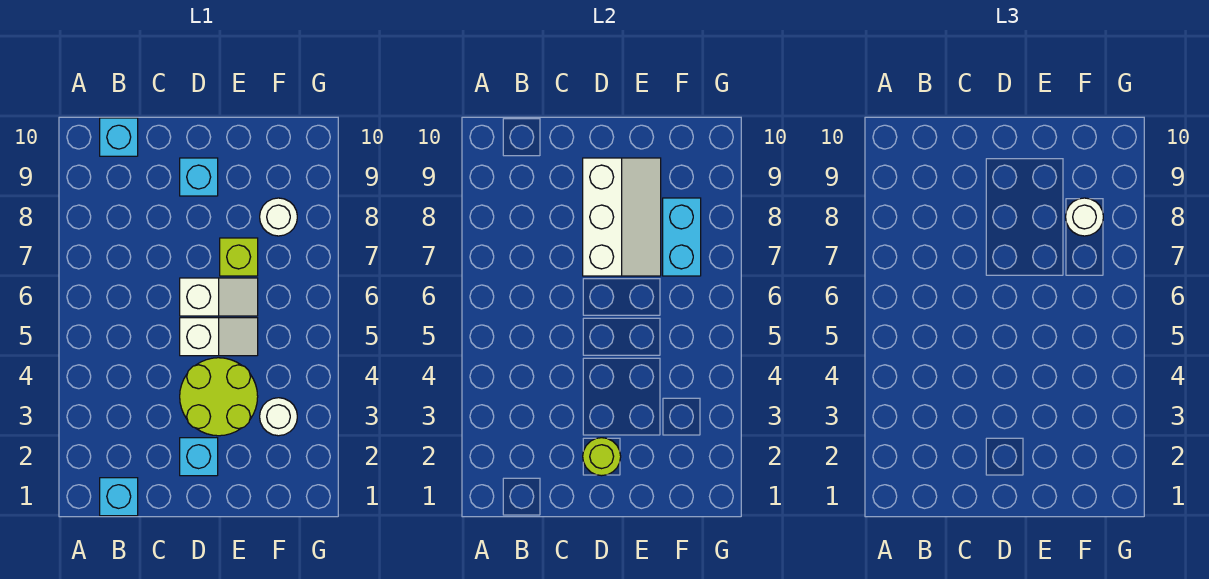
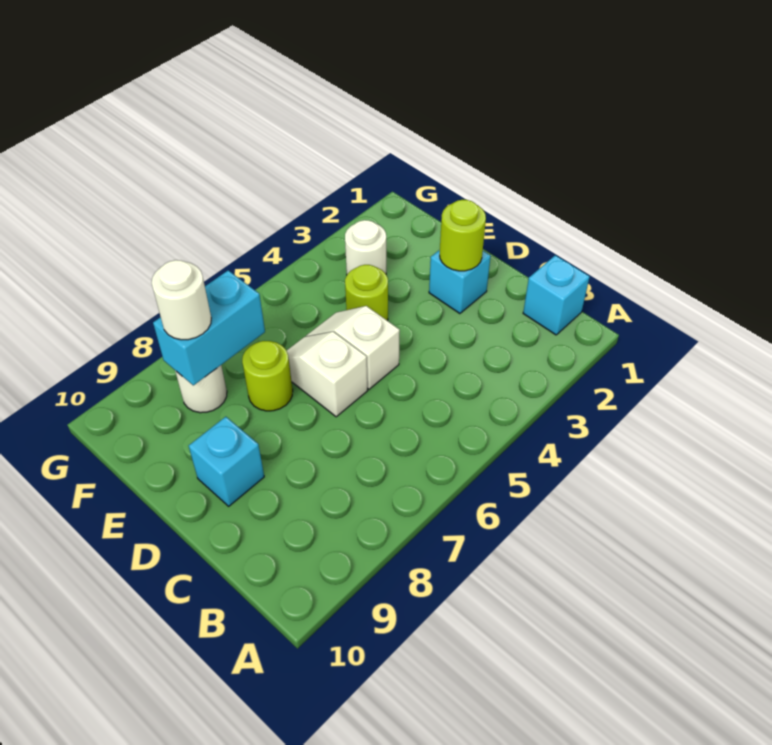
cyan 1x1 brick [100,118,138,156] -> none
lime 2x2 round brick [180,358,258,436] -> lime 1x1 round brick [345,265,388,321]
white 2x3 slope [583,158,661,276] -> none
lime 1x1 brick [220,238,258,276] -> lime 1x1 round brick [242,341,293,411]

